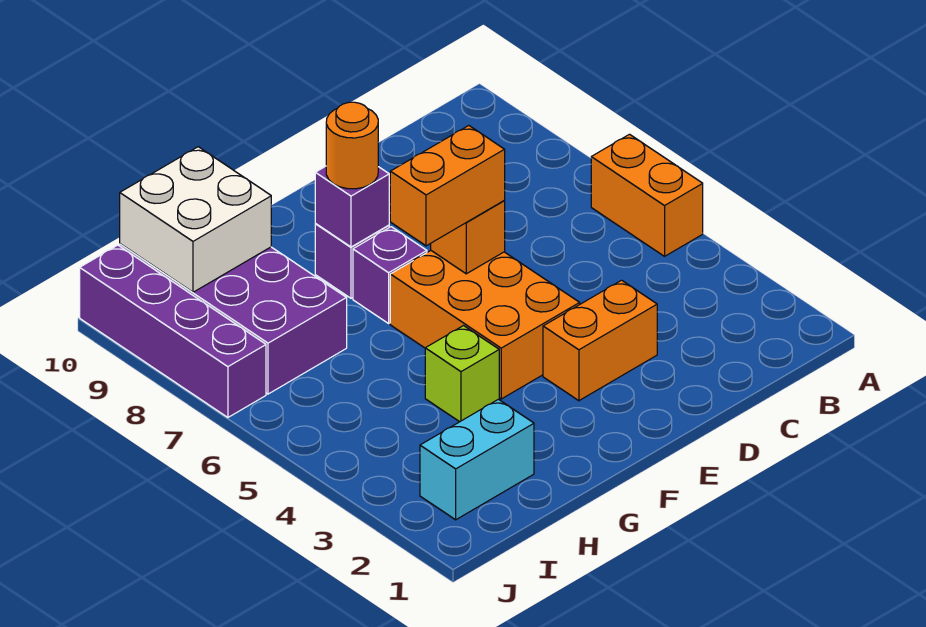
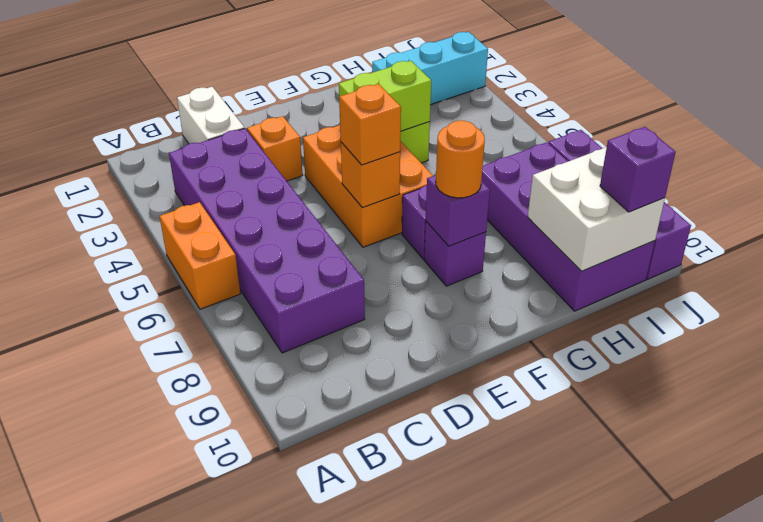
none -> purple 2x6 brick [169,128,365,353]
none -> white 1x2 brick [177,87,244,144]
orange 1x2 brick [543,280,657,401] -> orange 1x1 brick [247,116,303,181]
orange 1x2 brick [390,126,505,246] -> orange 1x1 brick [339,84,401,165]
none -> lime 1x2 brick [339,61,431,131]
cyan 1x2 brick [420,399,534,520] -> cyan 1x3 brick [372,32,488,105]
none -> purple 1x1 brick [600,127,676,212]

